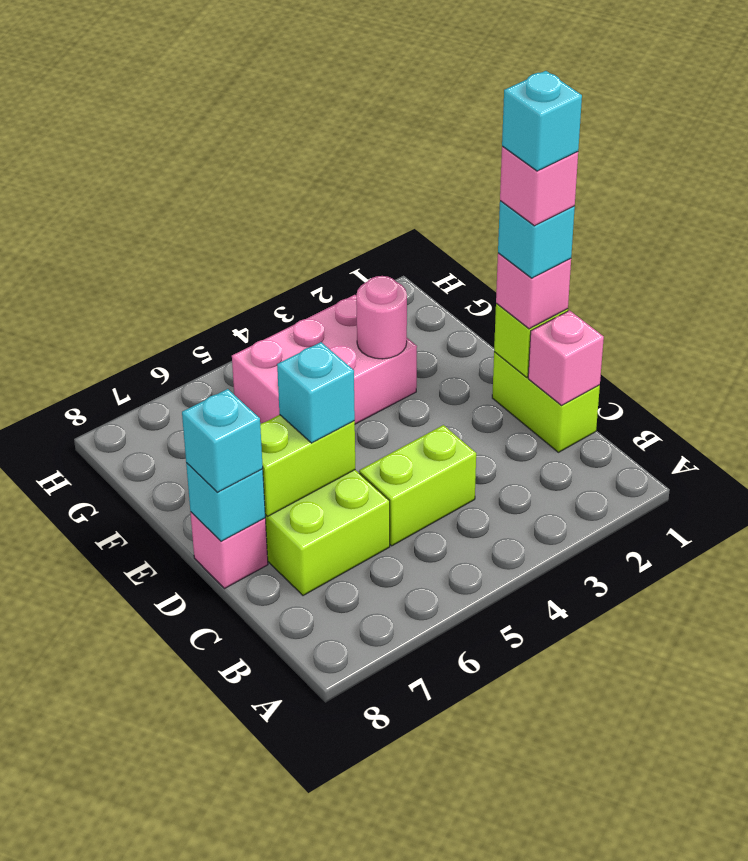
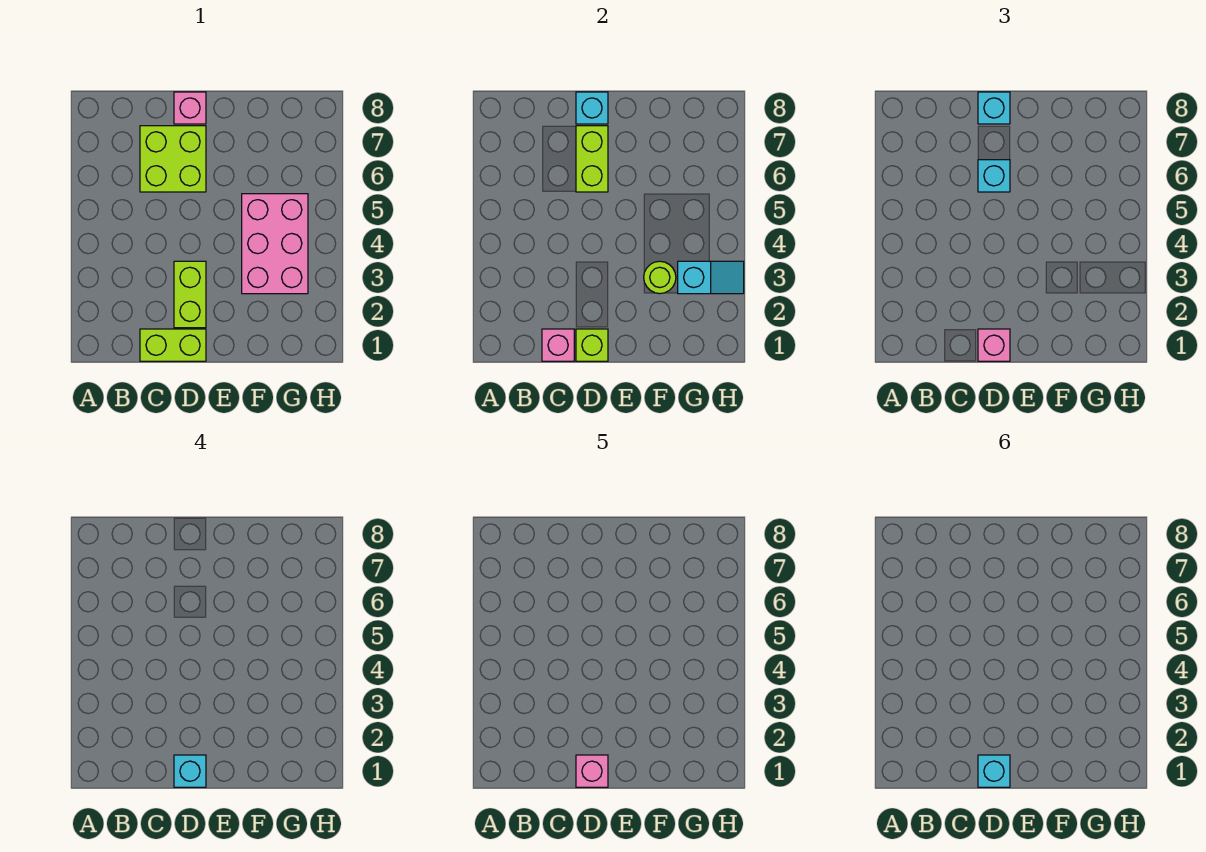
lime 1x2 brick [359,425,476,546] -> lime 1x2 brick moved to [174,261,206,328]
pink 1x1 round brick [356,276,407,359] -> lime 1x1 round brick [644,261,676,294]
none -> cyan 1x2 slope [678,261,744,294]

